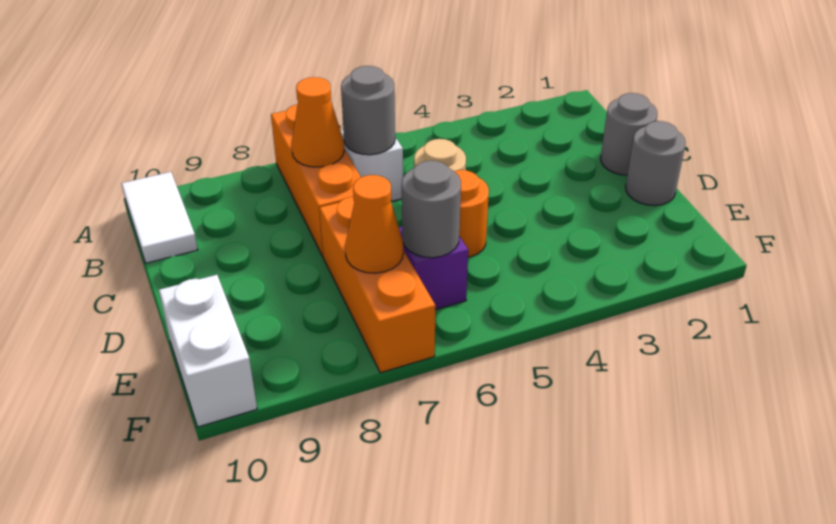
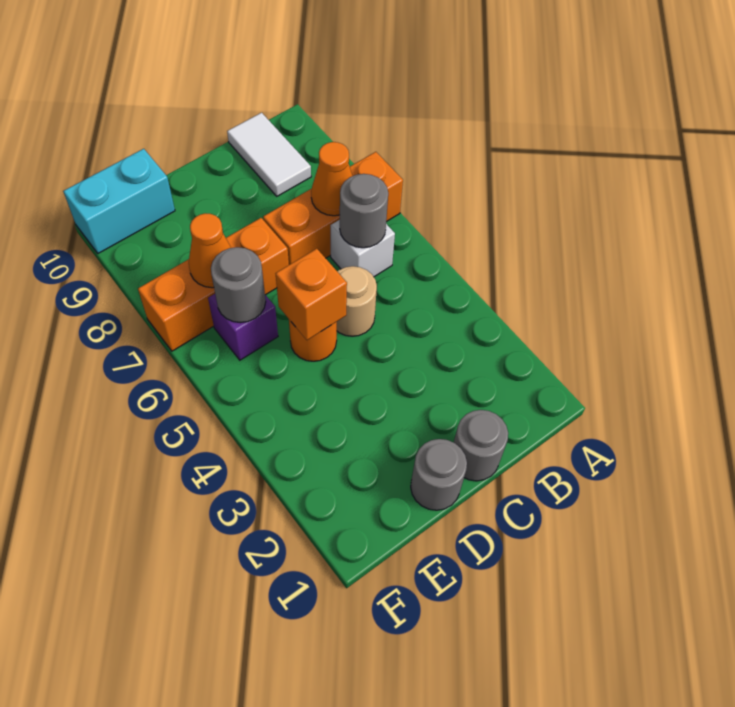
white 1x2 tile [121,172,198,263] -> white 1x2 tile turned to [227,113,311,196]
none -> orange 1x1 brick [276,249,347,340]
white 1x2 brick [159,275,257,427] -> cyan 1x2 brick [63,149,175,253]

